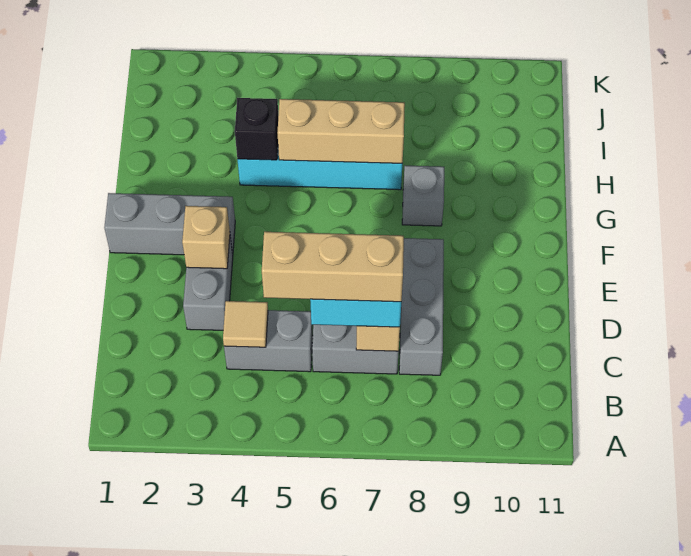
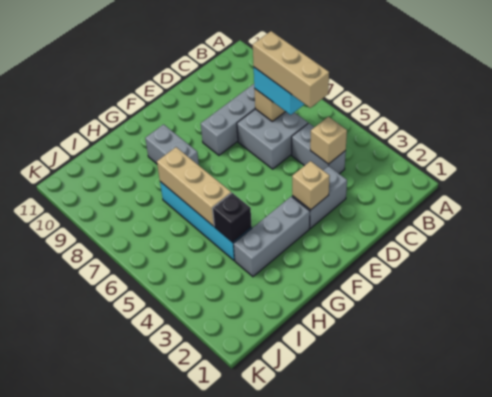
tan 1x1 tile [223,301,268,347] -> tan 1x1 brick [310,117,347,164]
grey 1x3 brick [104,193,235,255] -> grey 1x3 brick turned to [234,196,310,277]
grey 1x1 brick [402,166,444,226] -> grey 1x2 brick [145,124,199,165]

